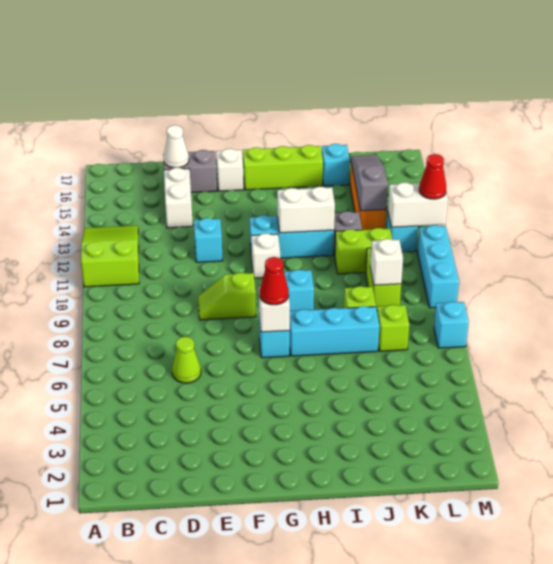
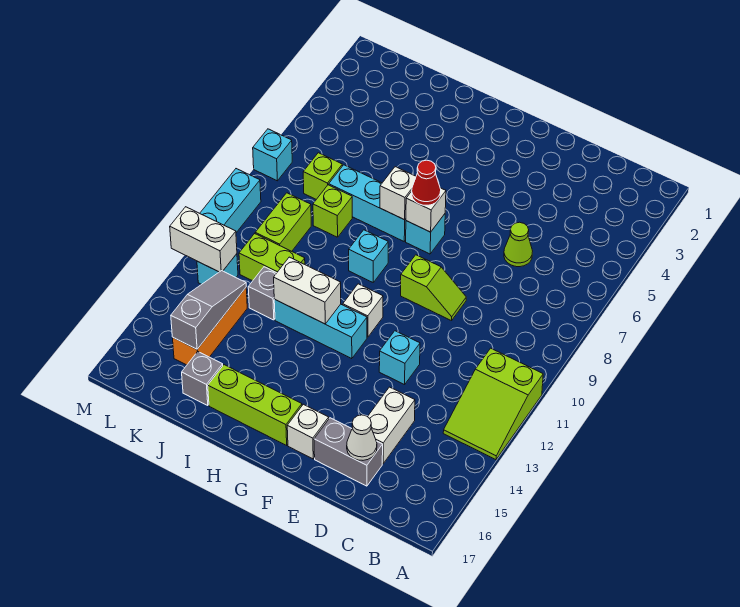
cyan 1x1 brick [322,144,350,186] -> grey 1x1 brick [182,352,223,406]
white 1x1 brick [370,239,403,285] -> white 1x1 brick moved to [380,167,416,220]
grey 1x3 slope [351,155,388,211] -> grey 1x3 slope turned to [171,271,246,349]
red 1x1 cone [419,154,446,199] -> none

